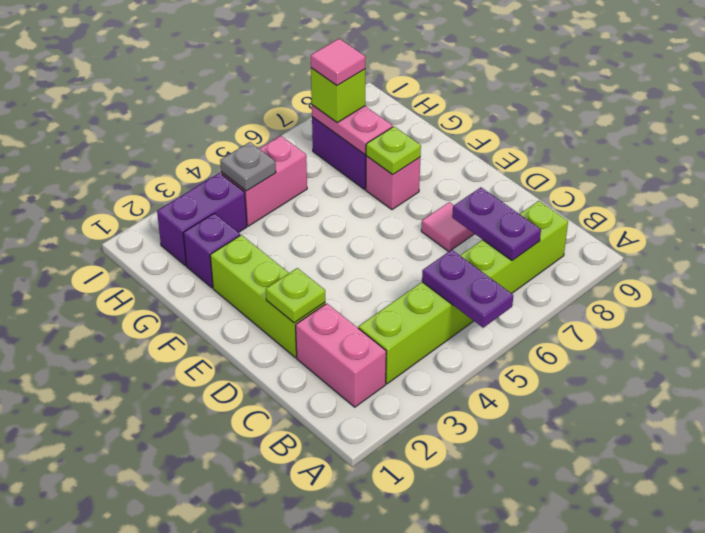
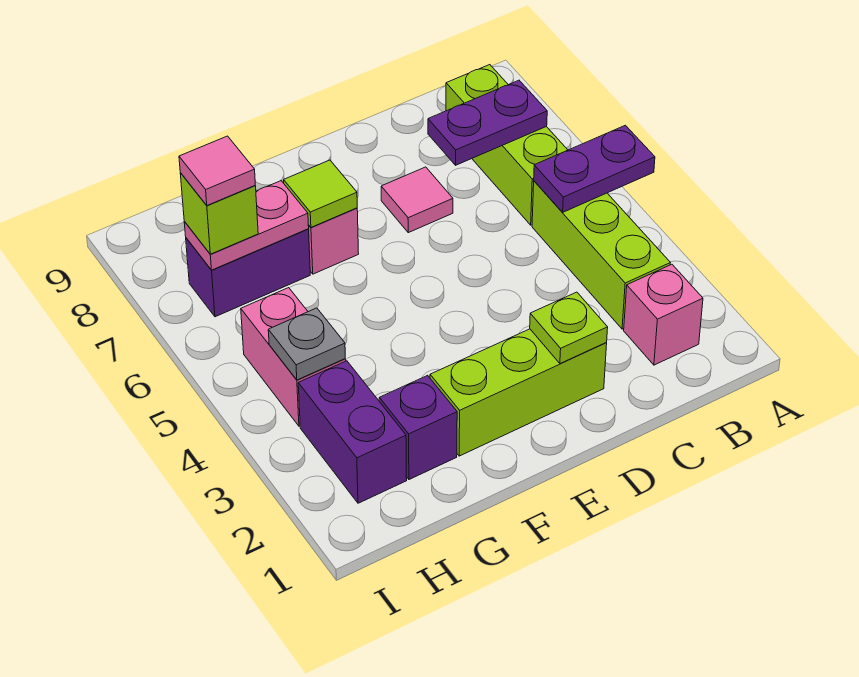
pink 1x2 brick [296,303,386,407] -> pink 1x1 brick [624,264,703,365]
lime 1x1 plate [366,127,421,175] -> lime 1x1 tile [284,160,357,227]

